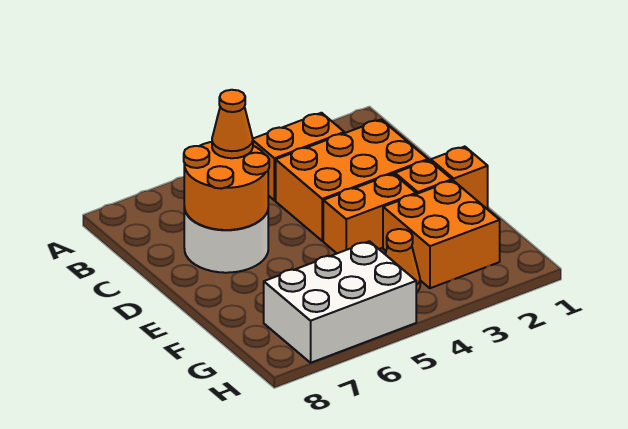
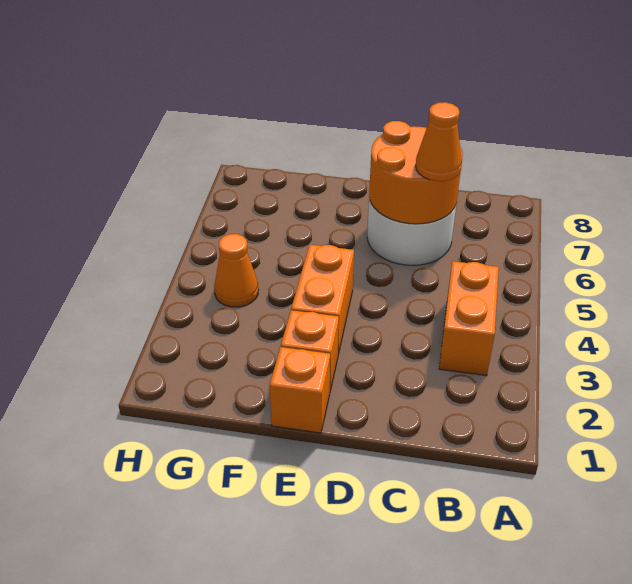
orange 2x3 brick [276,120,428,241] -> none
orange 2x2 brick [383,180,500,288] -> none
white 2x3 brick [264,241,416,363] -> none

